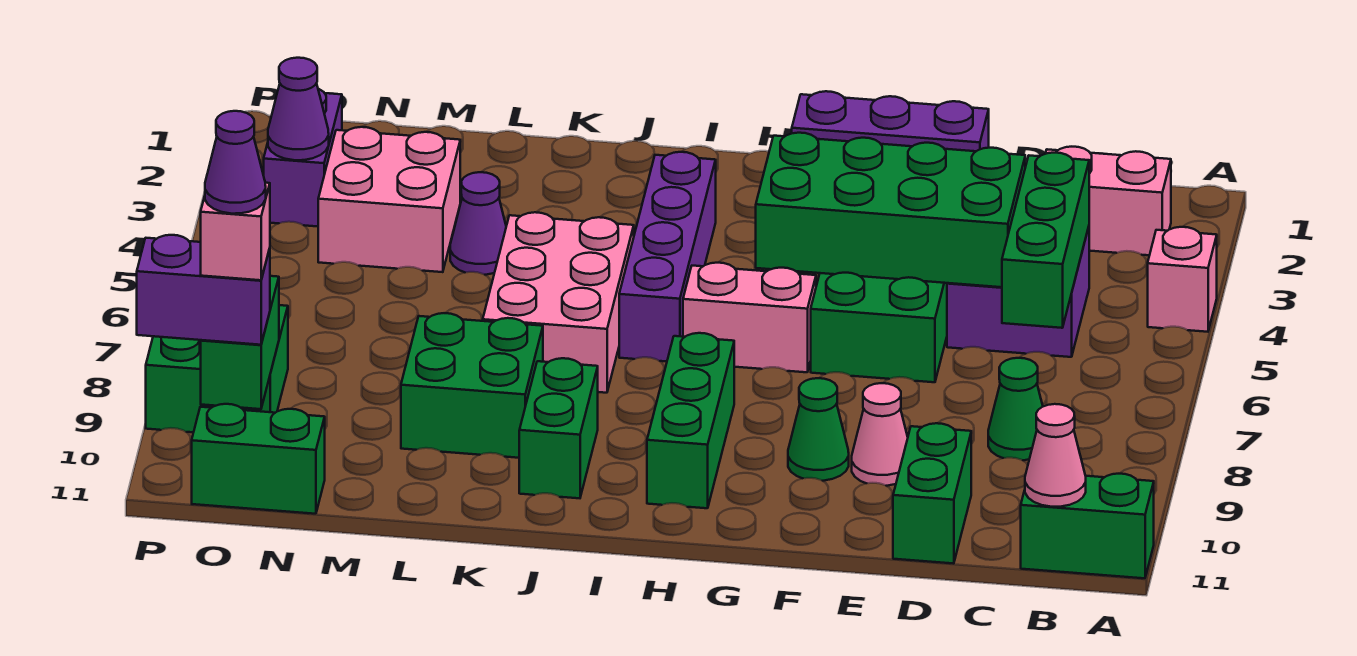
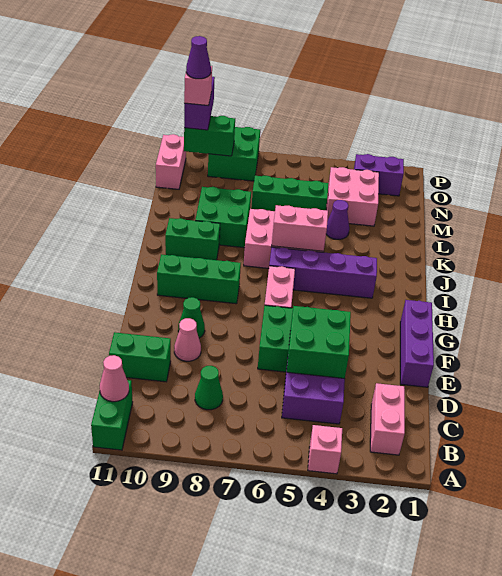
green 1x3 brick [1002,153,1089,328] -> green 1x3 brick moved to [251,176,329,211]
green 2x4 brick [756,133,1025,287] -> green 2x2 brick [287,306,351,379]
none -> pink 1x2 brick [272,205,328,251]
green 1x2 brick [192,404,325,514] -> pink 1x2 brick [156,134,186,189]
purple 1x1 cone [268,58,329,160] -> none

